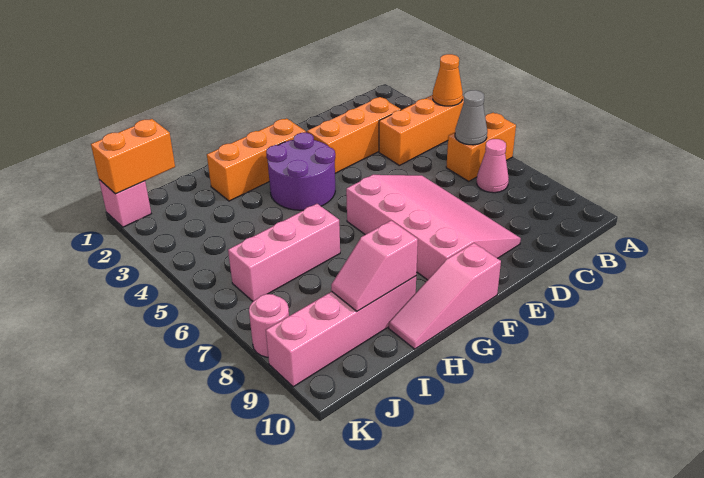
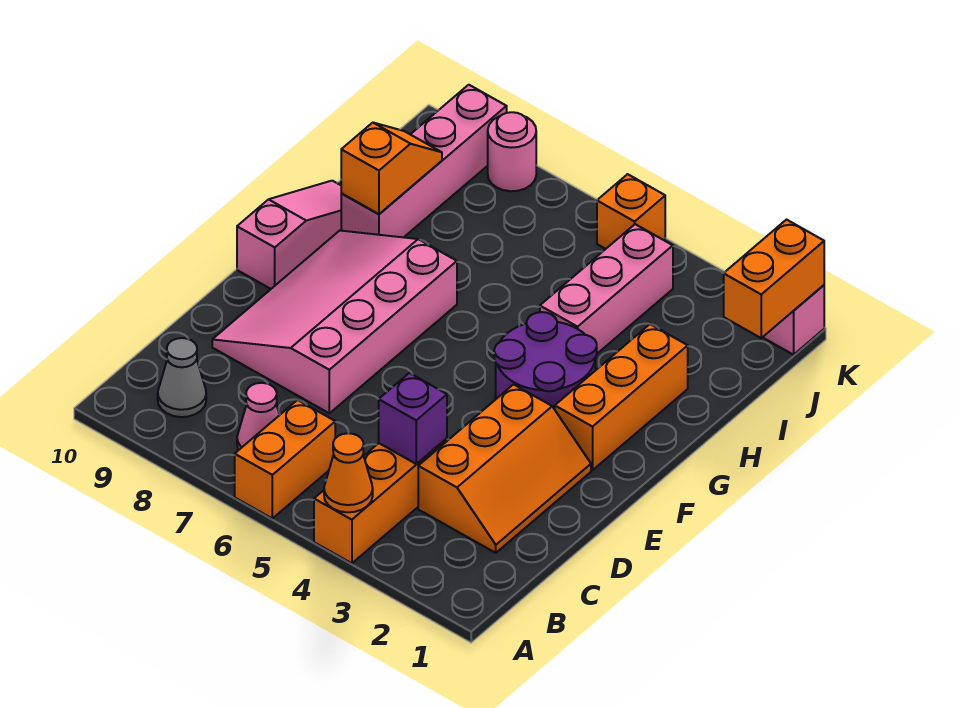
grey 1x1 cone [455,90,487,145] -> grey 1x1 cone moved to [158,338,206,417]
none -> purple 1x1 brick [379,373,447,464]
pink 3x4 slope [346,175,521,280] -> pink 3x4 slope turned to [212,231,457,413]
pink 1x3 brick [228,204,340,301] -> pink 1x3 brick moved to [540,224,673,354]
pink 1x2 slope [331,221,418,311] -> orange 1x2 slope [341,123,442,214]
none -> orange 1x1 brick [597,174,665,249]

